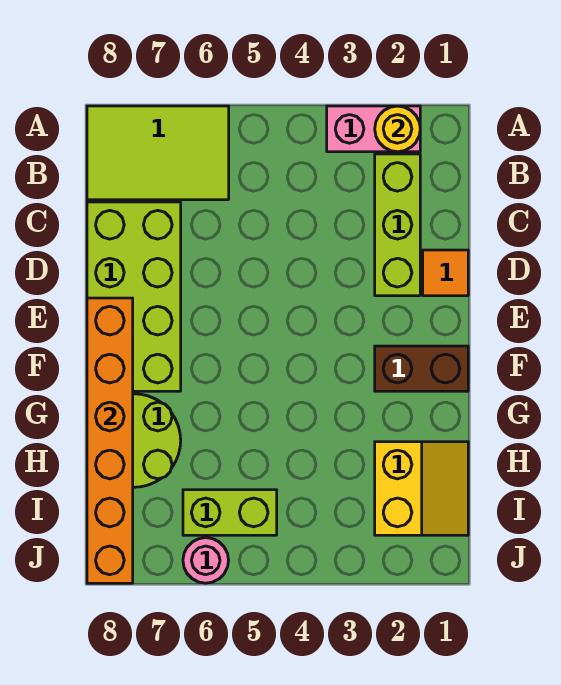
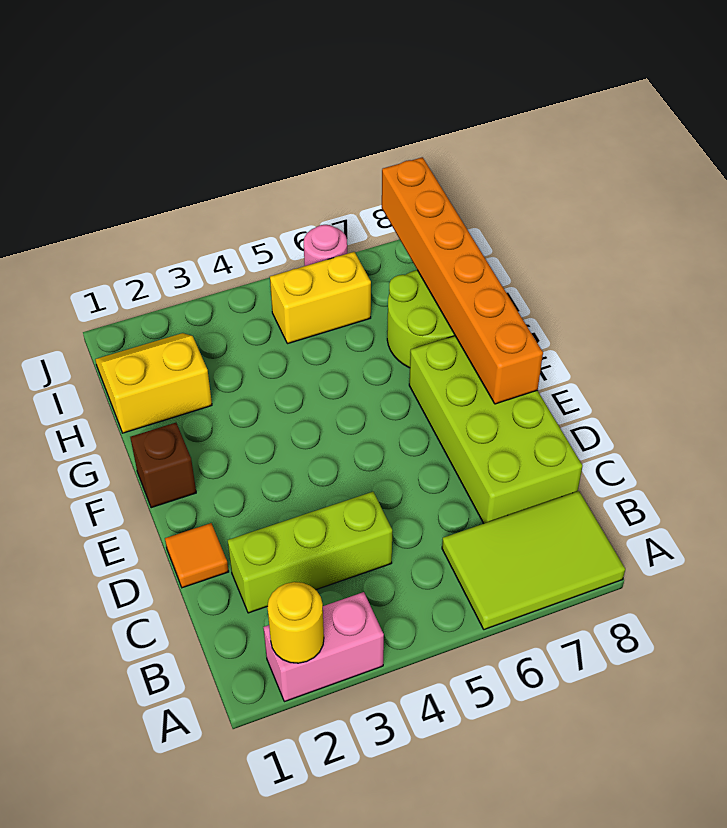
lime 1x3 brick [375,154,420,296] -> lime 1x3 brick turned to [228,492,392,613]
brown 1x2 brick [375,346,468,391] -> brown 1x1 brick [130,423,196,508]
yellow 2x2 slope [375,442,468,535] -> yellow 2x2 slope turned to [95,333,212,433]
lime 1x2 brick [183,490,277,535] -> yellow 1x2 brick [270,252,371,344]

